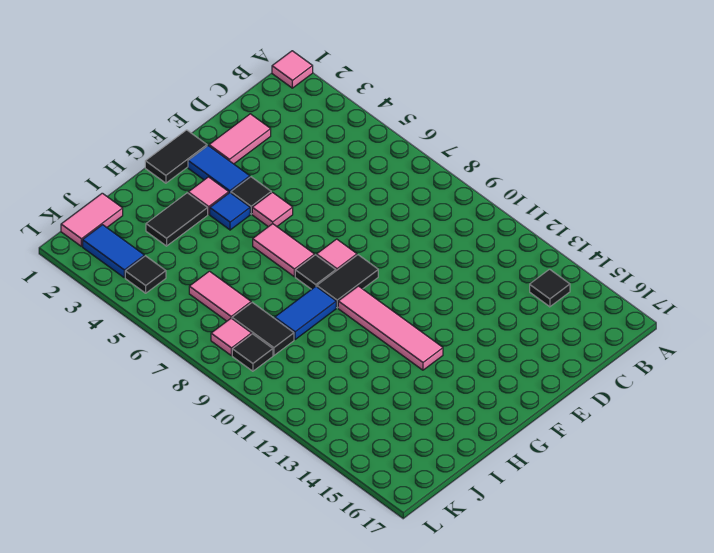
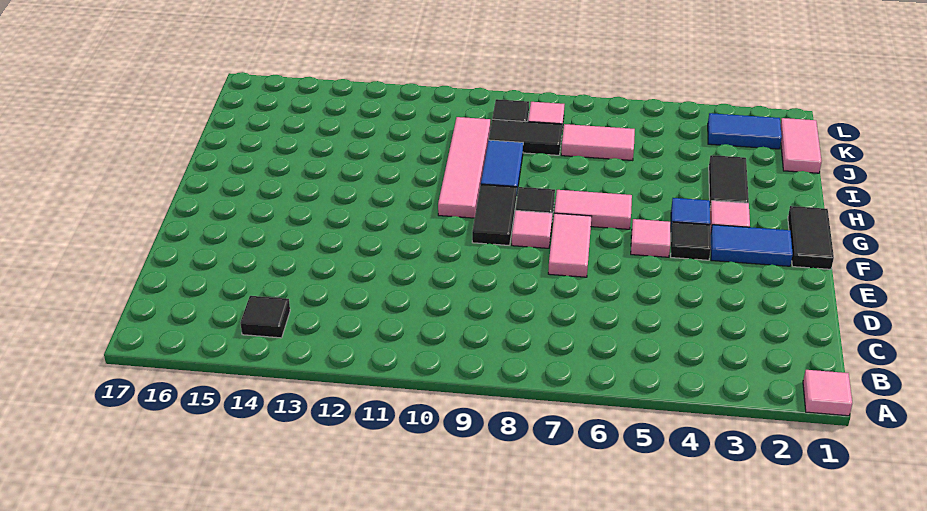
pink 1x2 tile [209,114,271,164] -> pink 1x2 tile moved to [548,213,592,277]
pink 1x4 tile [338,286,443,370] -> pink 1x4 tile turned to [438,117,490,218]
black 1x1 tile [125,256,166,293] -> none

